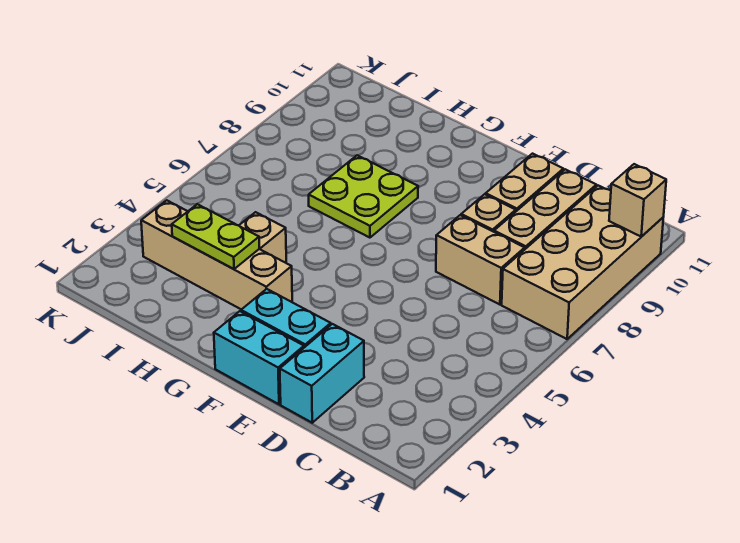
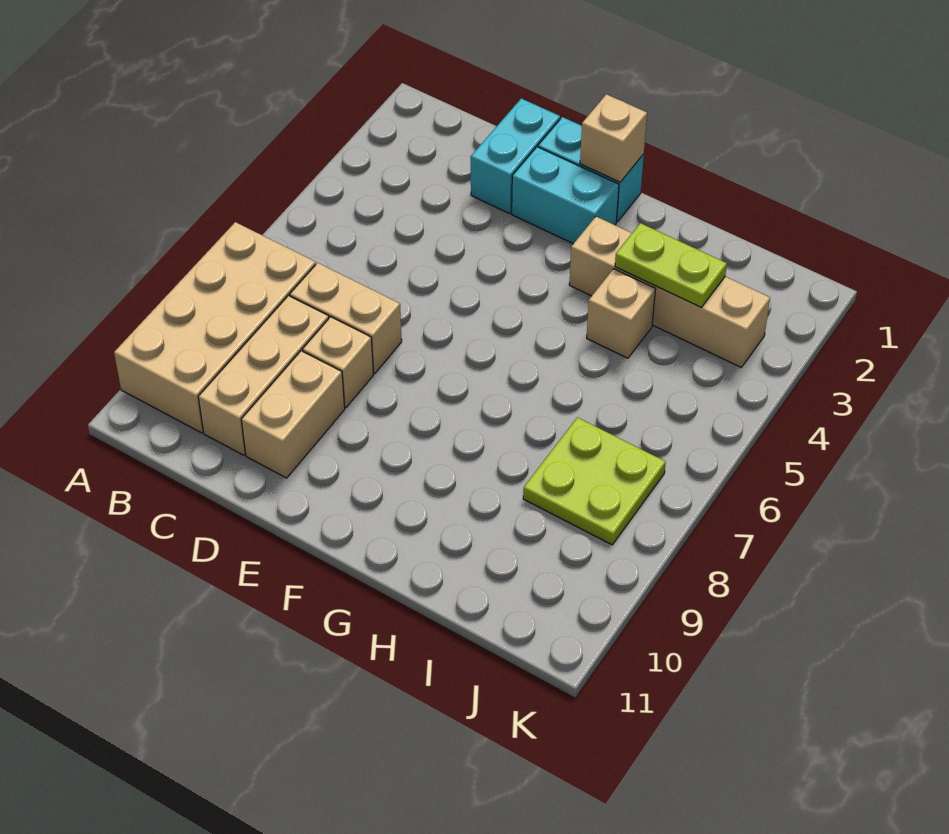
tan 1x1 brick [609,164,666,237] -> tan 1x1 brick moved to [580,94,647,182]
lime 2x2 plate [309,155,418,238] -> lime 2x2 plate moved to [523,417,666,545]

